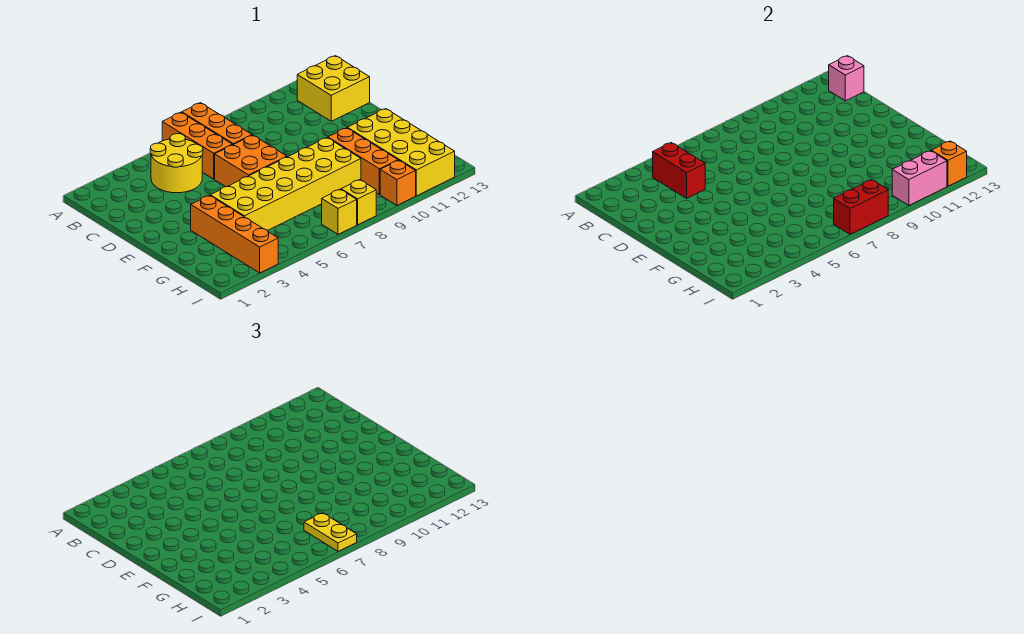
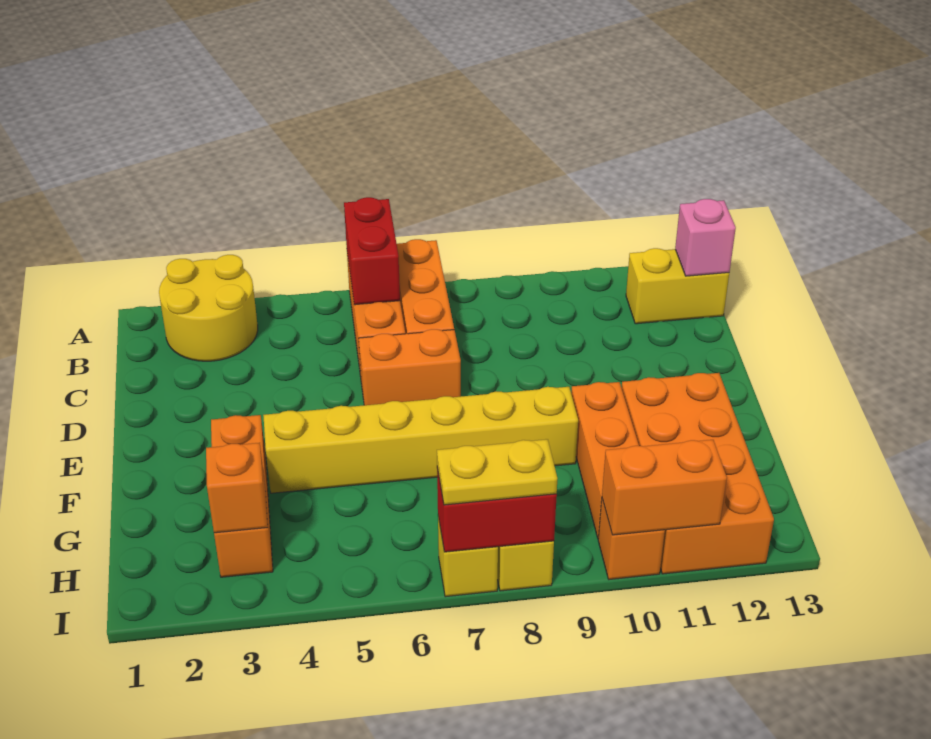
yellow 2x2 round brick [150,134,203,193] -> yellow 2x2 round brick moved to [159,255,258,361]
red 1x2 brick [653,143,705,198] -> red 1x2 brick moved to [344,197,400,305]
yellow 2x2 brick [297,56,370,121] -> yellow 1x2 brick [626,248,729,324]
orange 2x2 brick [215,135,287,187] -> orange 1x2 brick [359,329,461,405]
orange 1x4 brick [191,195,278,273] -> orange 1x3 brick [211,415,273,577]
yellow 2x6 brick [210,138,361,231] -> yellow 1x6 brick [263,387,578,493]
yellow 2x4 brick [348,109,455,196] -> orange 2x4 brick [621,373,774,574]
yellow 1x2 plate [304,513,357,551] -> yellow 1x2 plate turned to [437,439,558,505]
pink 1x2 brick [892,151,947,205] -> orange 1x2 brick [602,440,727,535]
orange 1x1 brick [931,141,967,186] -> orange 1x1 brick moved to [206,443,268,533]

